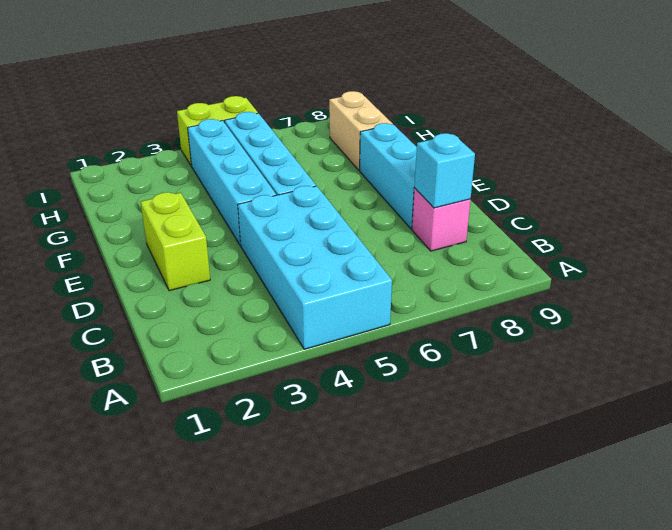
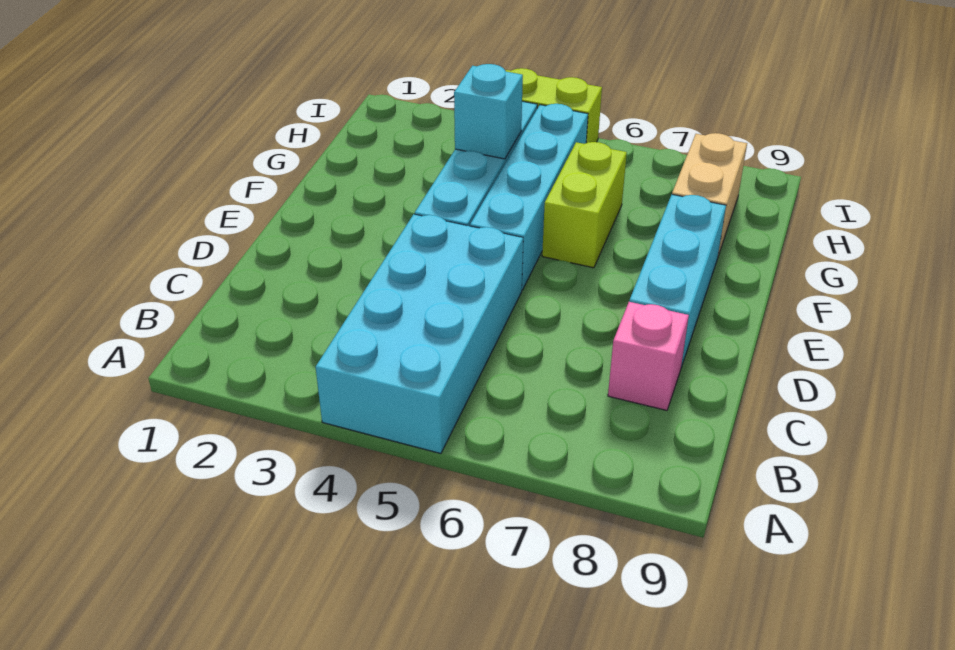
cyan 1x1 brick [414,133,475,208] -> cyan 1x1 brick moved to [454,64,523,159]
lime 1x2 brick [141,192,210,291] -> lime 1x2 brick moved to [542,142,627,268]

